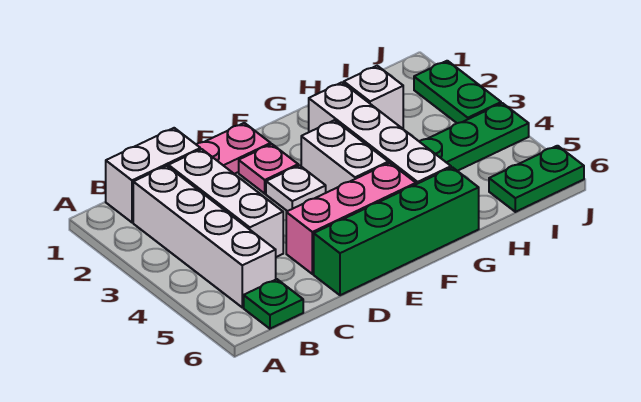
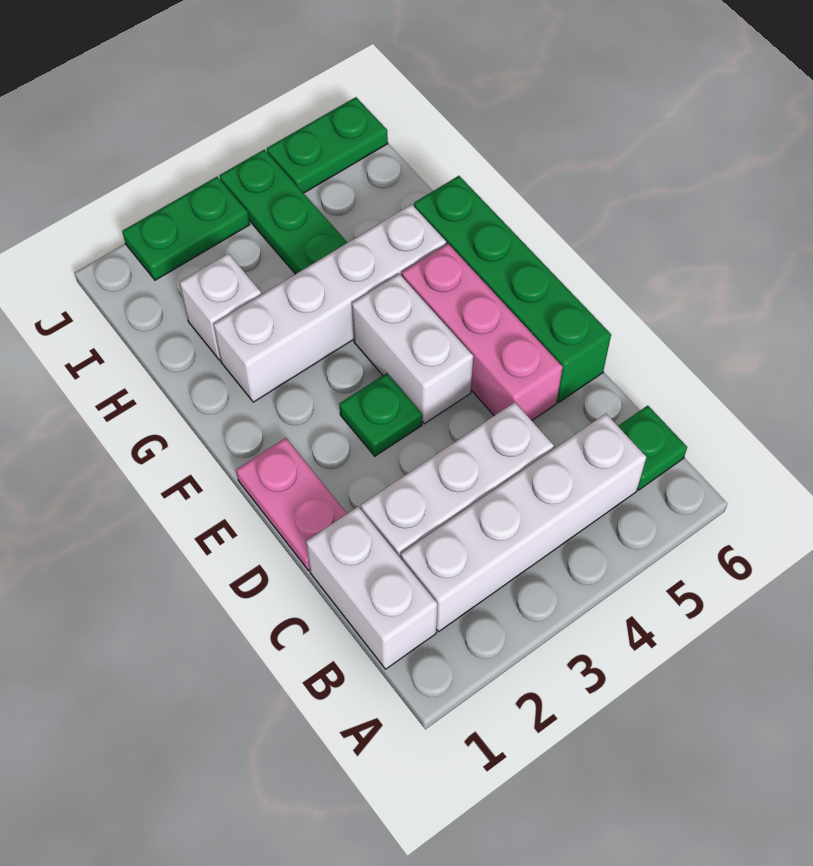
pink 1x1 plate [239,144,298,194] -> none
white 1x1 plate [266,165,326,211] -> green 1x1 plate [339,373,422,456]
white 1x2 brick [301,120,388,193] -> white 1x2 brick turned to [352,274,473,424]
green 1x2 plate [489,146,584,212] -> green 1x2 plate turned to [267,97,388,193]

